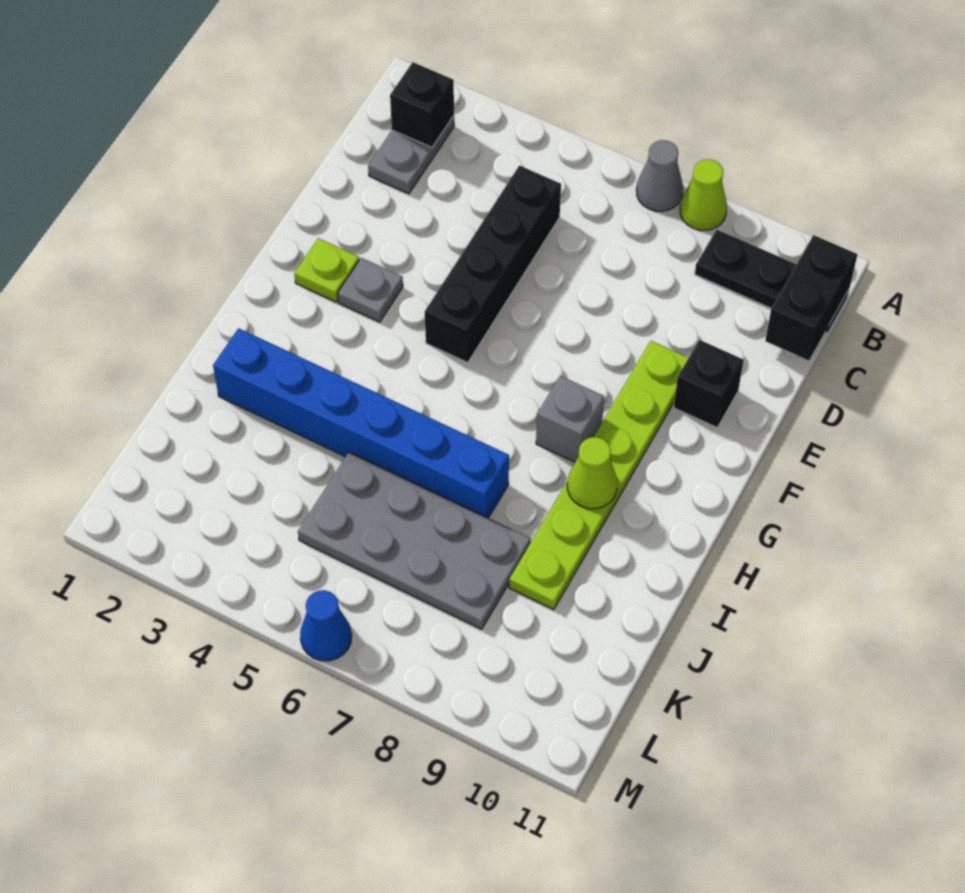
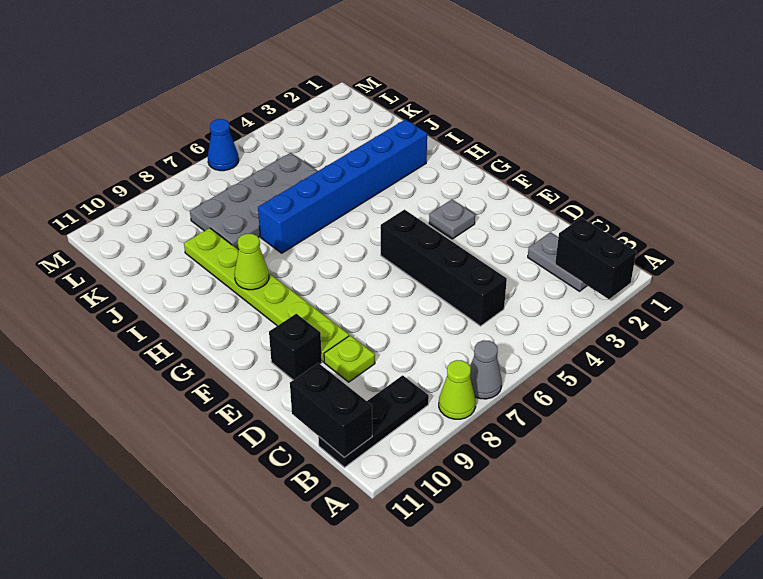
black 1x1 brick [390,62,454,147] -> black 1x2 brick [555,218,636,299]
lime 1x1 plate [294,238,359,302] -> lime 1x1 plate moved to [324,335,375,382]
grey 1x1 brick [536,376,604,462] -> none

